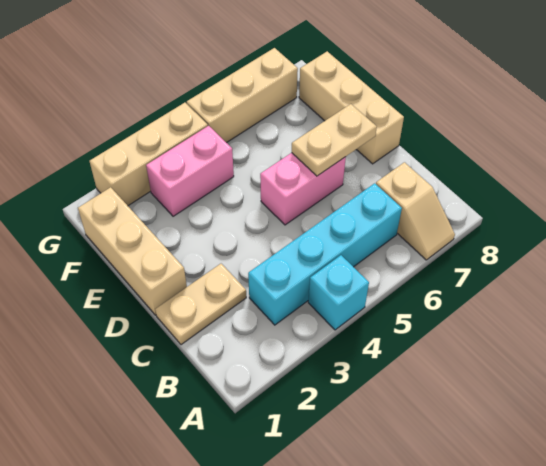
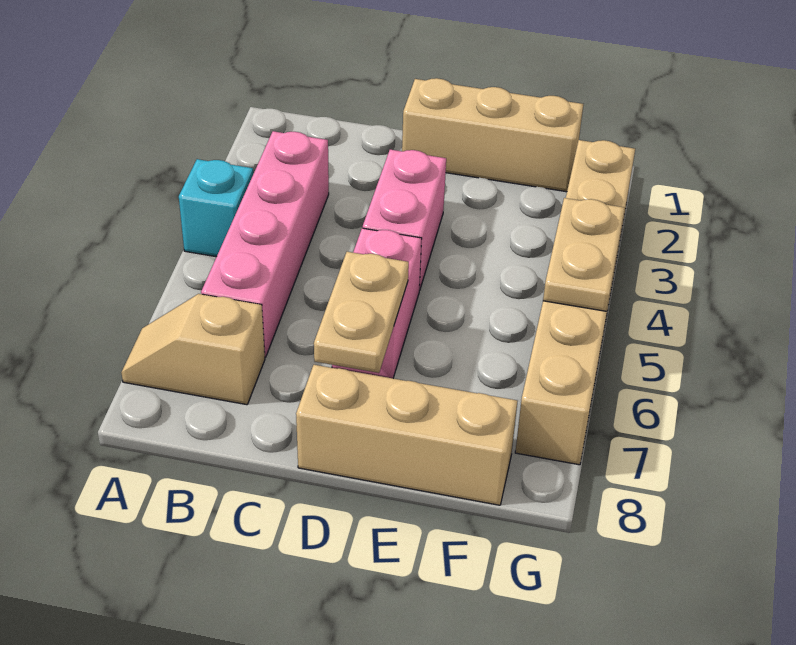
cyan 1x4 brick [248,183,402,325] -> pink 1x4 brick [201,131,329,357]
tan 1x2 plate [155,264,246,345] -> tan 1x2 plate moved to [543,198,625,311]
pink 1x2 brick [146,126,234,216] -> pink 1x2 brick moved to [363,150,446,290]

